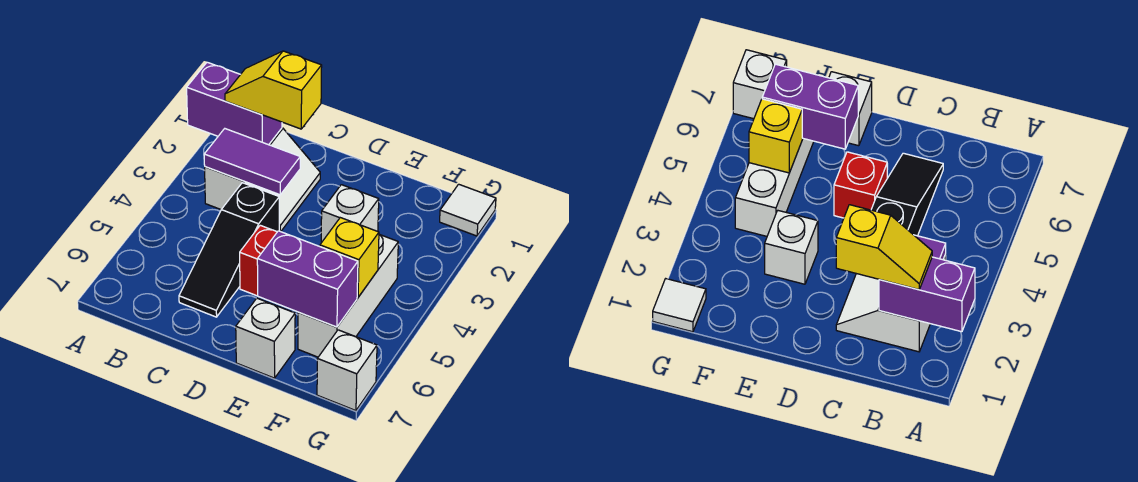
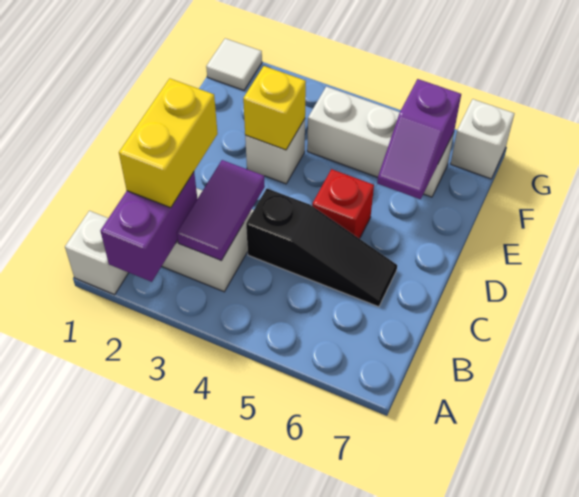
yellow 1x2 slope [225,51,322,129] -> yellow 1x2 brick [119,78,218,208]
purple 1x2 brick [257,231,358,327] -> purple 1x2 slope [377,79,461,199]
white 1x1 brick [236,298,295,378] -> white 1x1 brick moved to [65,211,129,295]
yellow 1x1 brick [320,218,379,297] -> yellow 1x1 brick moved to [243,66,306,150]

